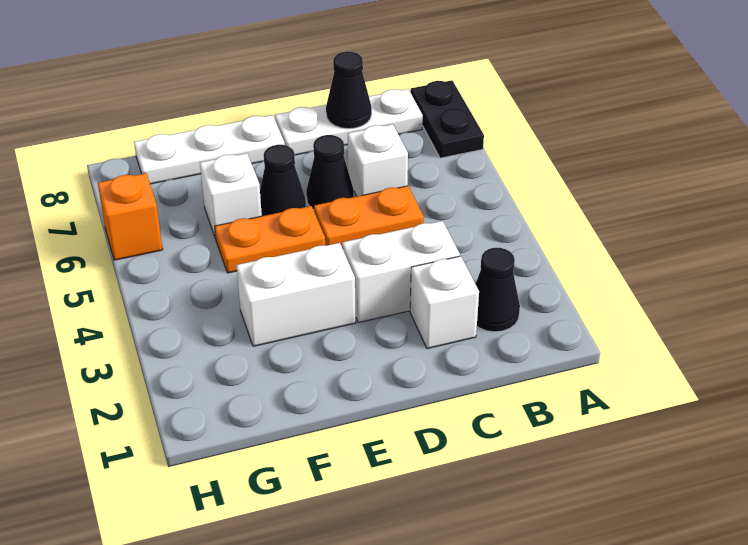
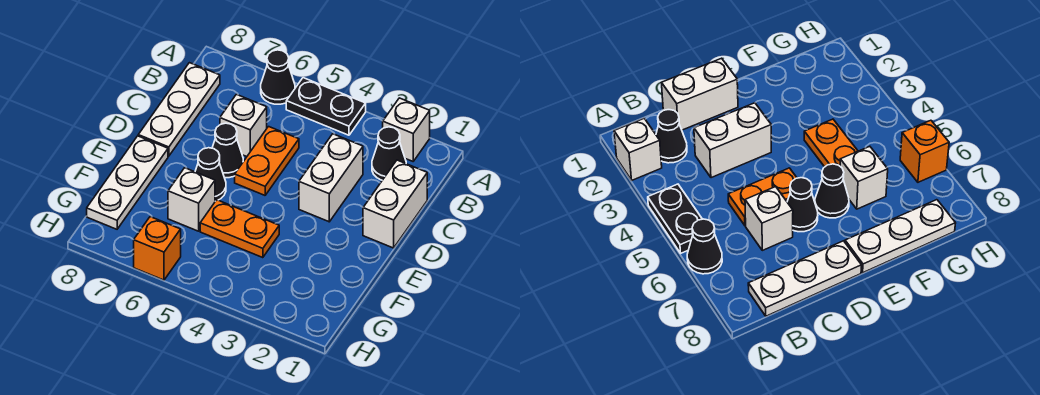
black 1x2 plate [410,80,484,158] -> black 1x2 plate moved to [286,78,366,135]
white 1x1 brick [410,256,479,349] -> white 1x1 brick moved to [383,98,430,161]
black 1x1 cone [326,51,372,129] -> black 1x1 cone moved to [261,50,295,104]
white 1x2 brick [236,243,356,346] -> white 1x2 brick moved to [363,160,427,248]
orange 1x2 plate [215,206,325,273] -> orange 1x2 plate turned to [200,200,279,258]

